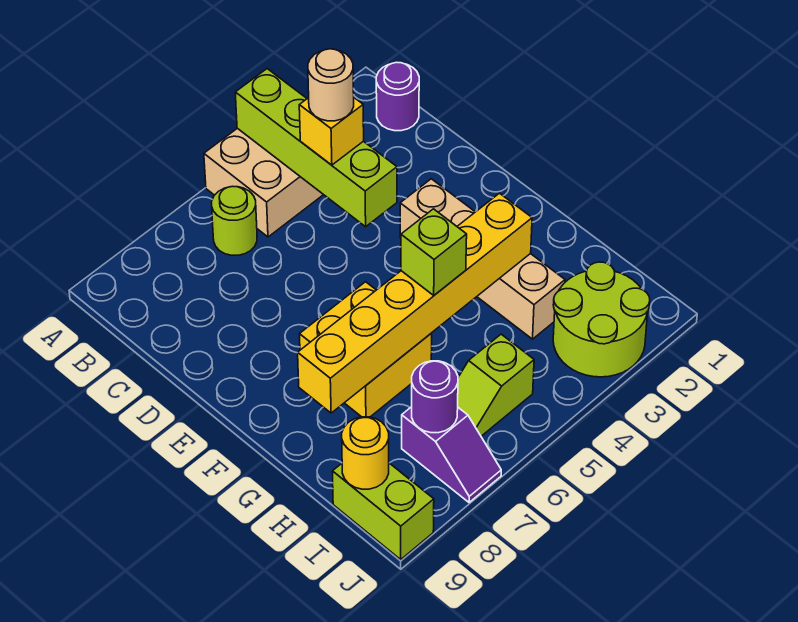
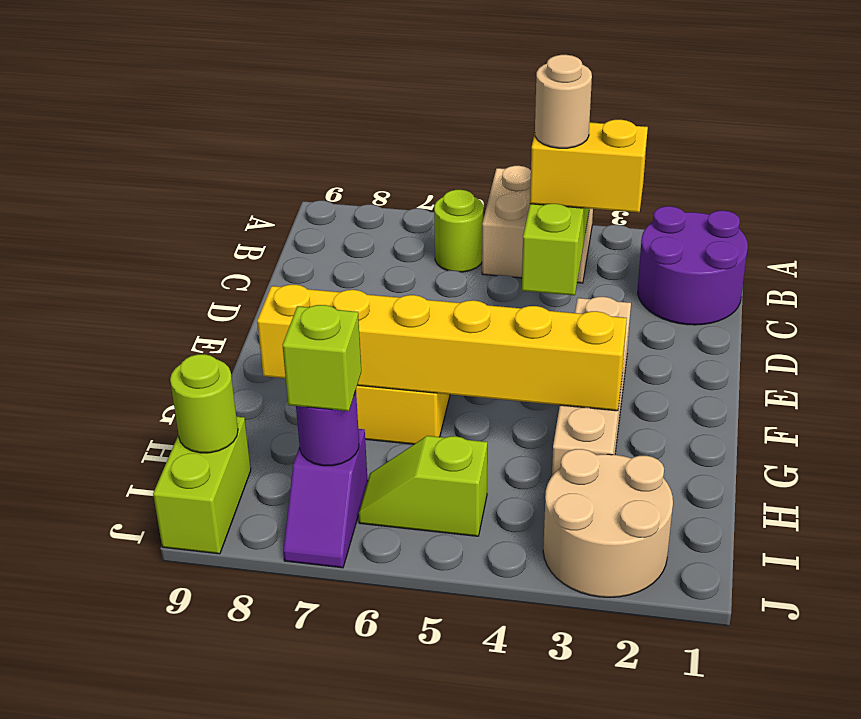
purple 1x1 round brick [376,62,419,131] -> purple 2x2 round brick [638,206,748,325]
yellow 1x1 brick [299,98,364,165] -> yellow 1x2 brick [530,120,648,213]
lime 1x1 brick [401,209,467,295] -> lime 1x1 brick moved to [283,305,361,411]
lime 2x2 round brick [553,262,650,377] -> tan 2x2 round brick [543,449,673,597]
yellow 1x1 round brick [342,417,389,489] -> lime 1x1 round brick [170,354,238,453]

